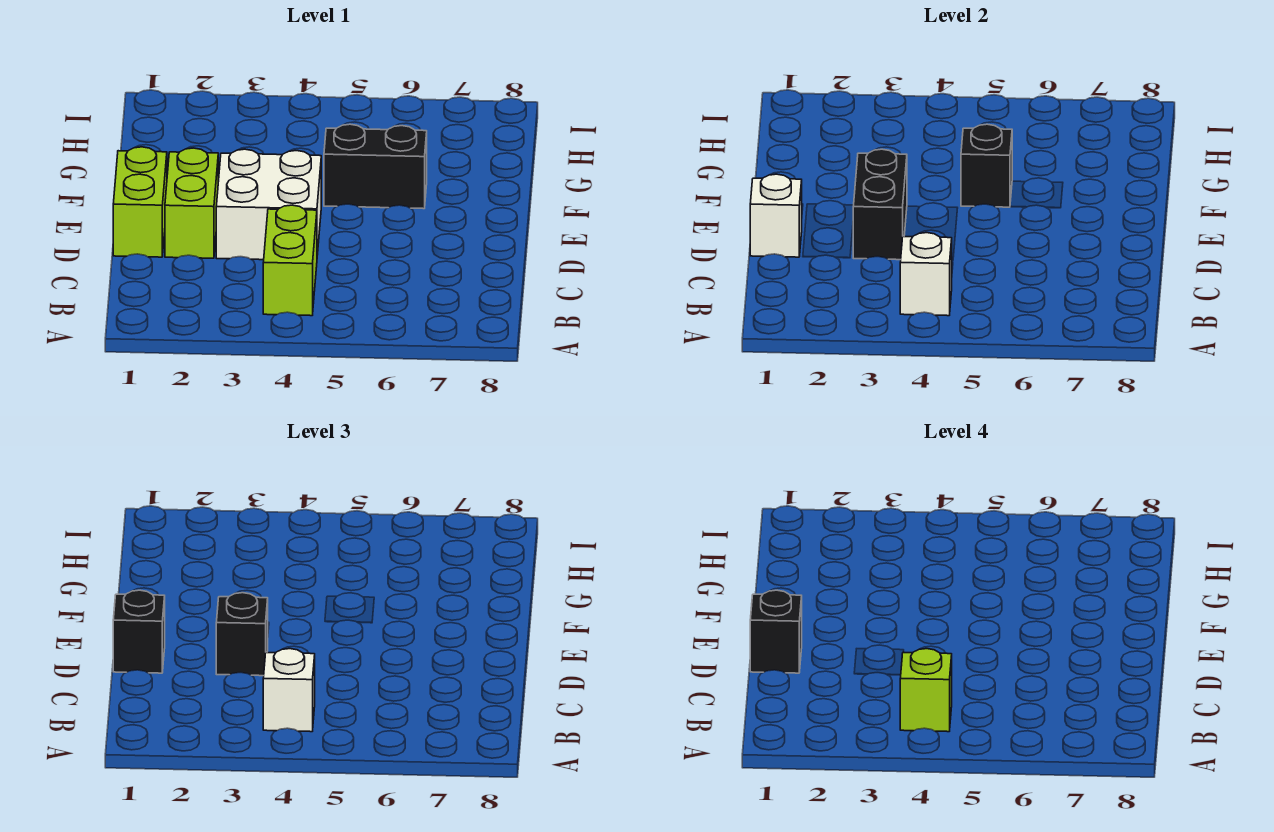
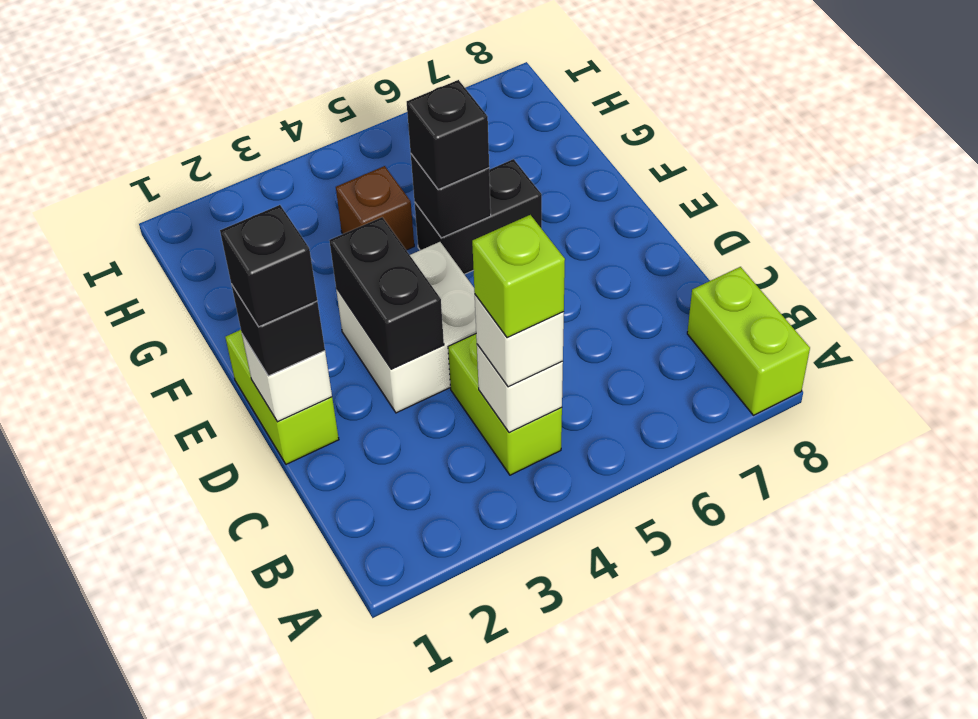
lime 1x2 brick [165,148,218,258] -> lime 1x2 brick moved to [687,267,810,415]
black 1x1 brick [216,593,268,676] -> black 1x1 brick moved to [407,80,489,189]
none -> brown 1x1 brick [336,166,414,250]

